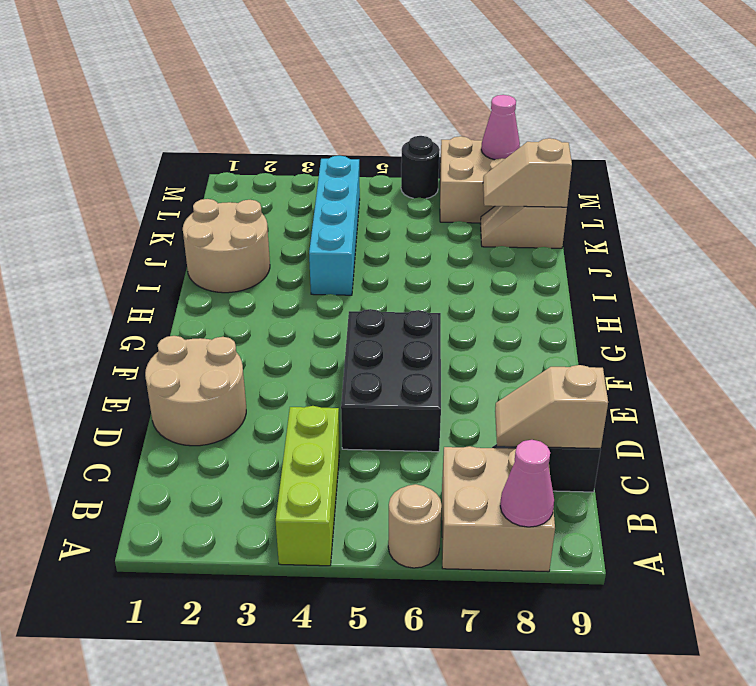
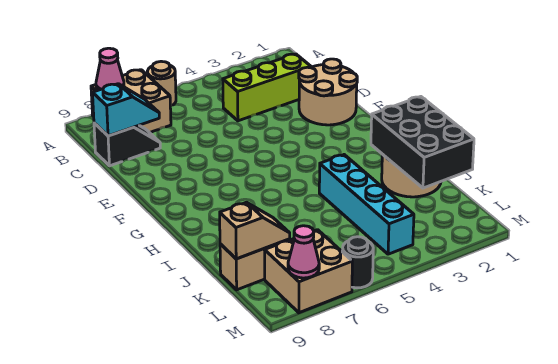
lime 1x3 brick [275,406,340,566] -> lime 1x3 brick turned to [223,54,311,121]
tan 1x2 slope [495,365,608,448] -> cyan 1x2 slope [93,84,159,136]
black 2x3 brick [341,309,441,452] -> black 2x3 brick moved to [371,97,474,188]

